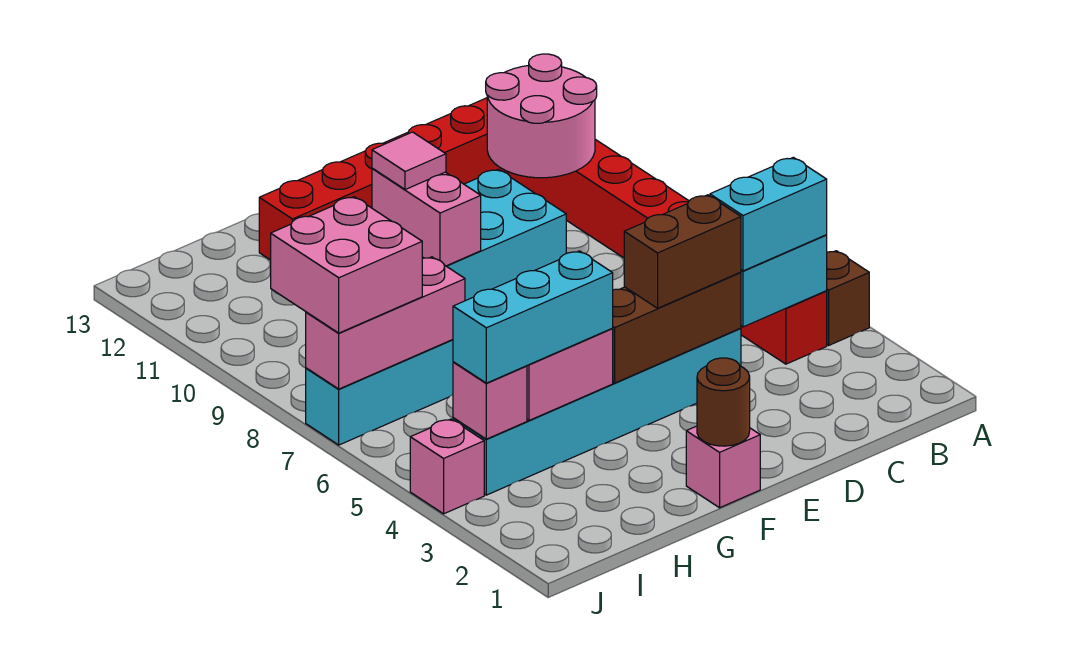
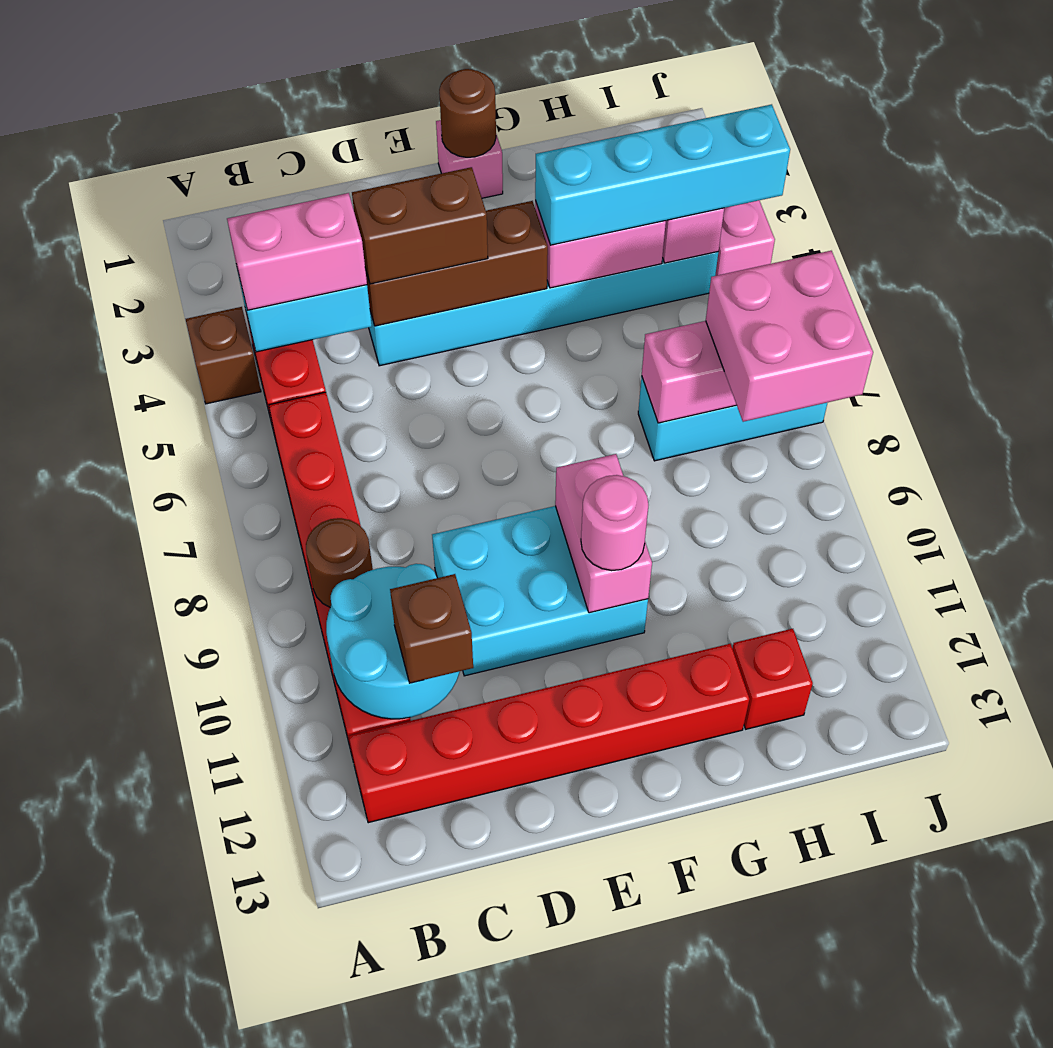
cyan 1x2 brick [710,157,827,271] -> pink 1x2 brick [227,193,367,310]
none -> brown 1x1 round brick [306,518,373,607]
pink 2x2 round brick [486,54,597,178] -> cyan 2x2 round brick [326,564,460,719]
none -> brown 1x1 brick [390,574,473,683]
pink 1x1 tile [372,132,446,190] -> pink 1x1 round brick [581,475,648,571]
cyan 1x3 brick [453,251,613,383] -> cyan 1x4 brick [535,104,790,245]
none -> red 1x1 brick [732,629,813,729]

